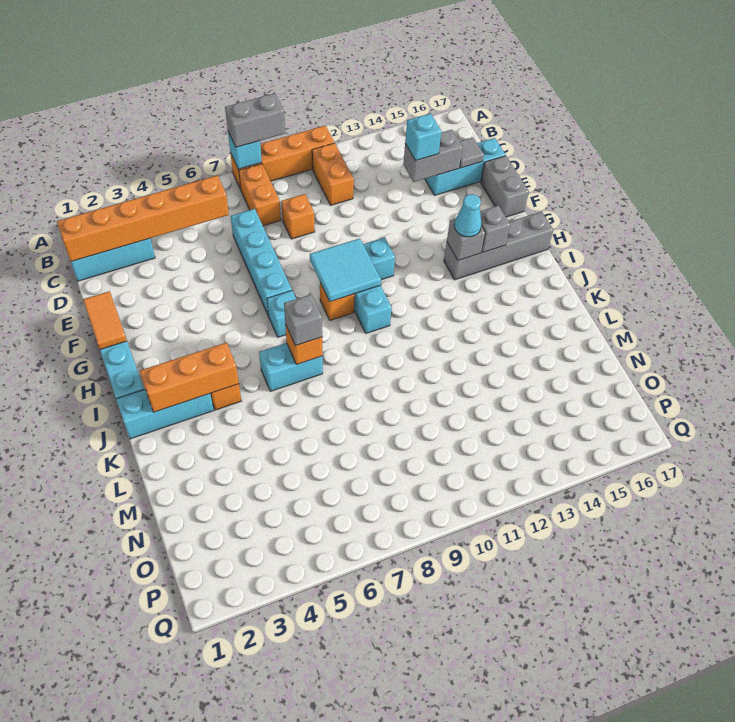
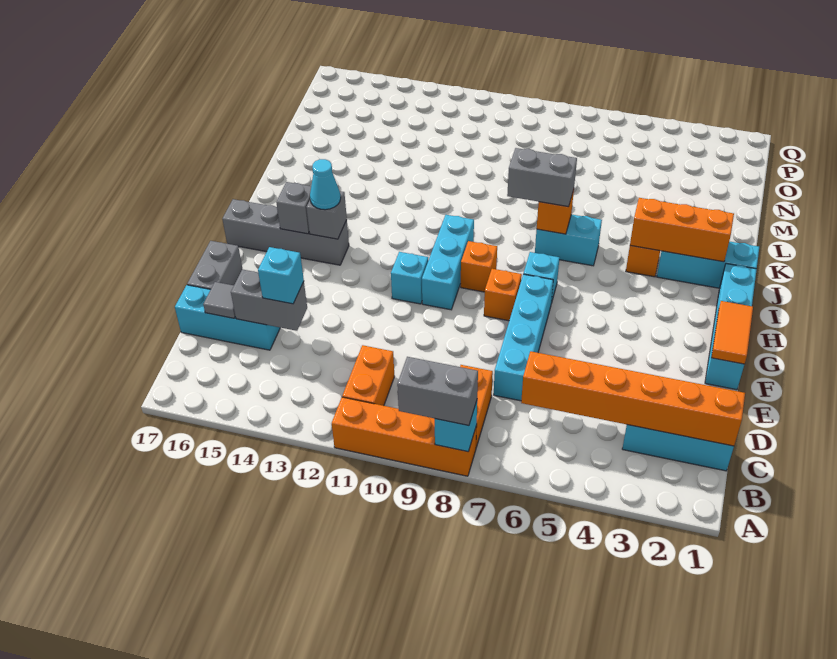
orange 1x1 brick [281,194,315,239] -> orange 1x1 brick moved to [484,269,522,321]
cyan 2x2 tile [310,238,381,302] -> none
grey 1x1 brick [284,295,322,346] -> grey 1x2 brick [507,148,577,207]

